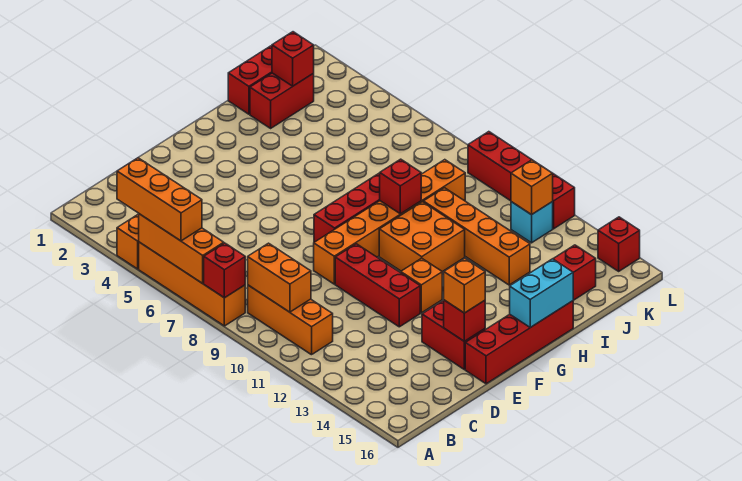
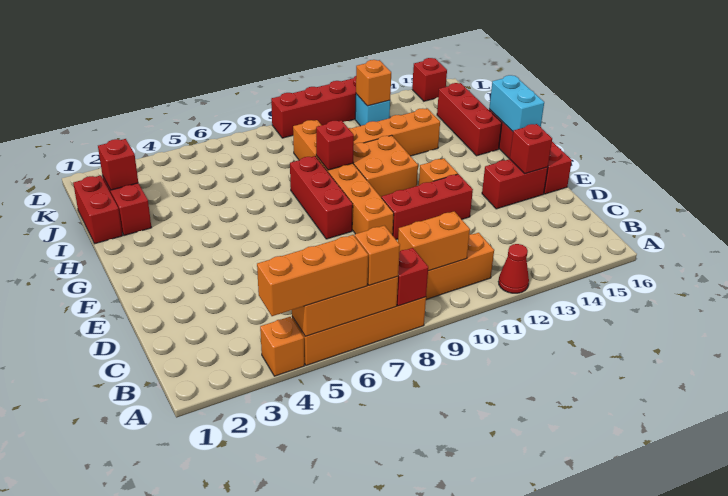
none -> red 1x1 cone [498,244,529,293]
orange 1x1 brick [444,258,485,313] -> orange 1x1 brick moved to [355,225,400,285]

